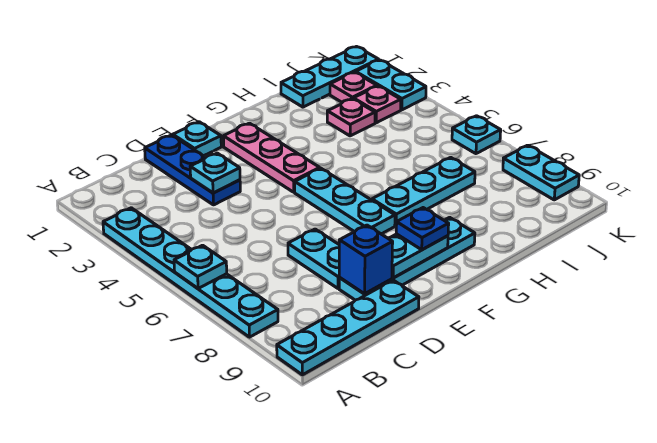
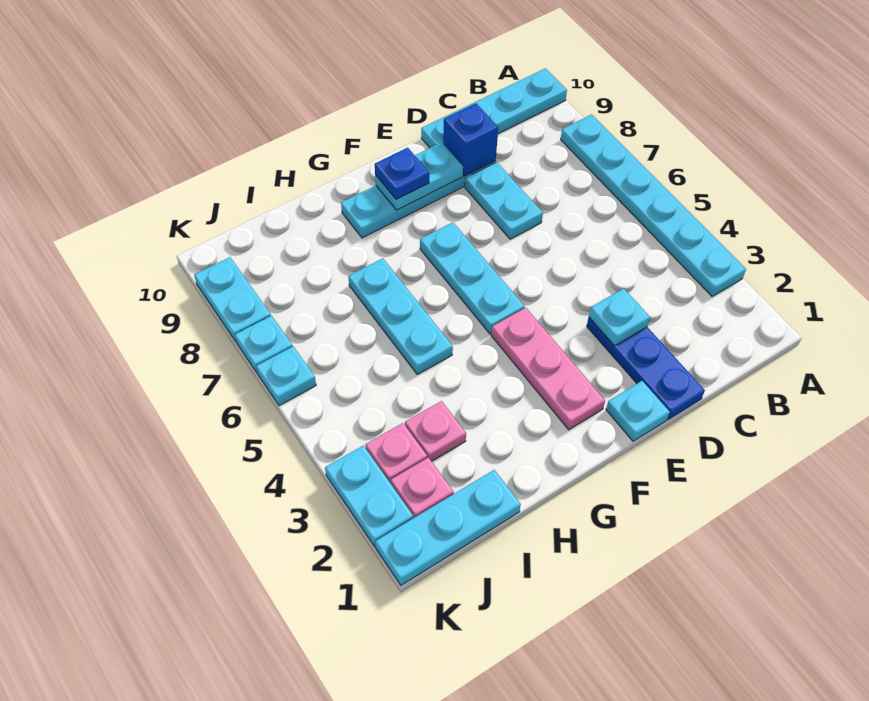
cyan 1x1 plate [174,245,227,289] -> cyan 1x1 plate moved to [235,316,293,373]
cyan 1x3 plate [372,157,475,226] -> cyan 1x3 plate turned to [348,258,453,374]

